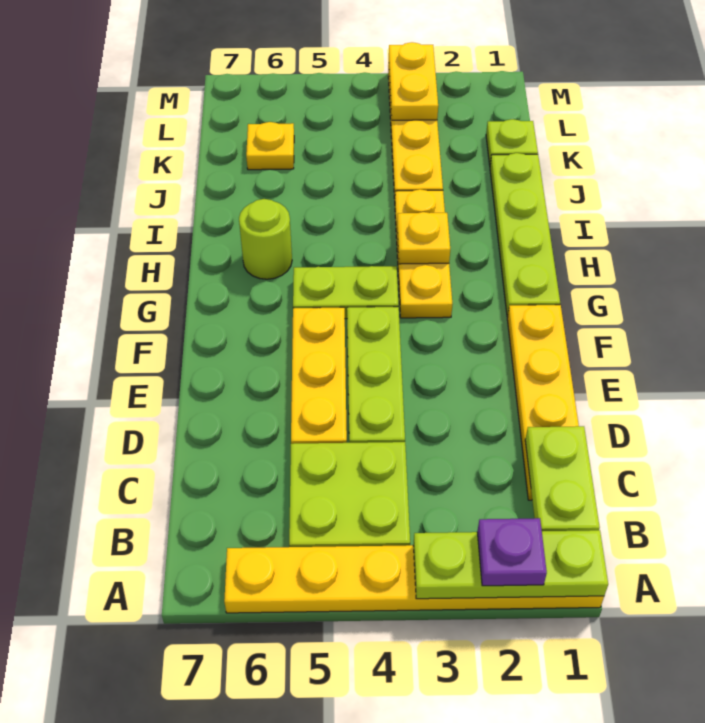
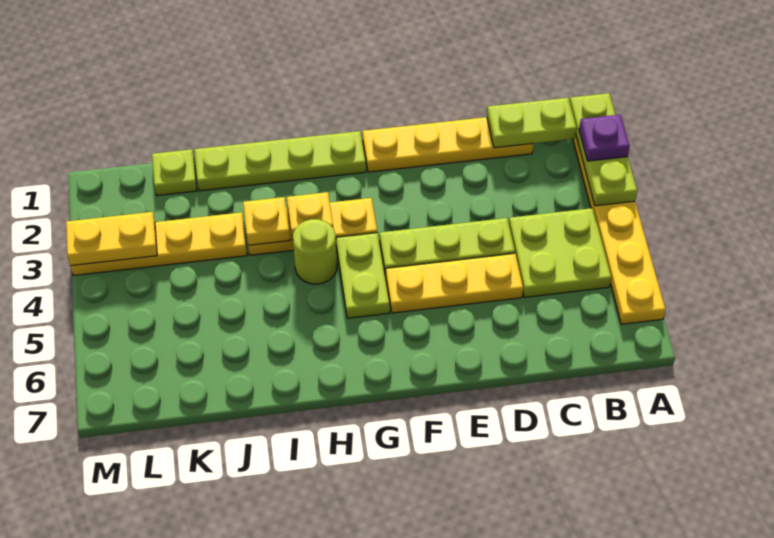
lime 1x1 round brick [239,199,292,279] -> lime 1x1 round brick moved to [293,219,337,284]
yellow 1x1 plate [246,122,294,170] -> yellow 1x1 plate moved to [243,197,290,245]

